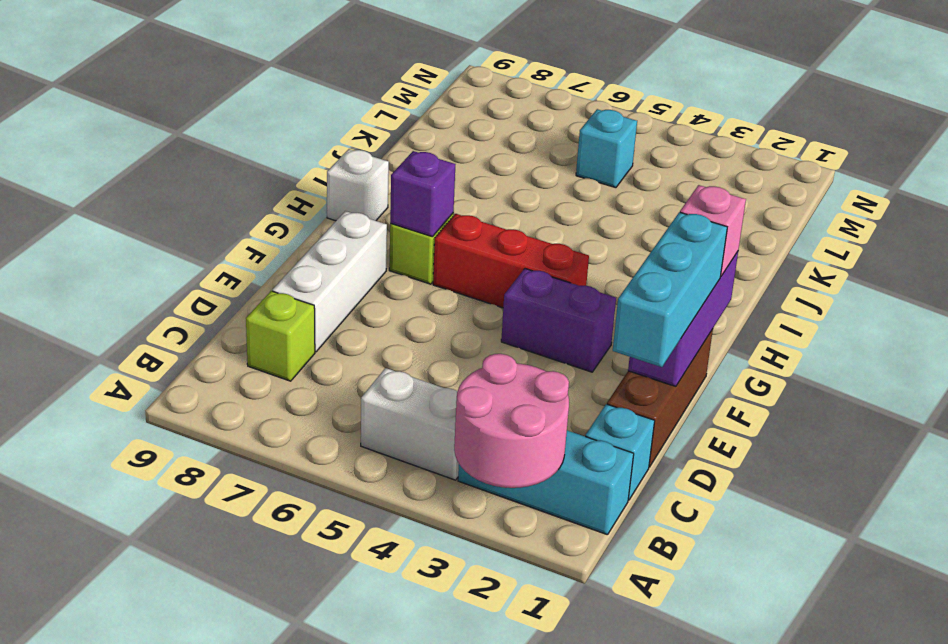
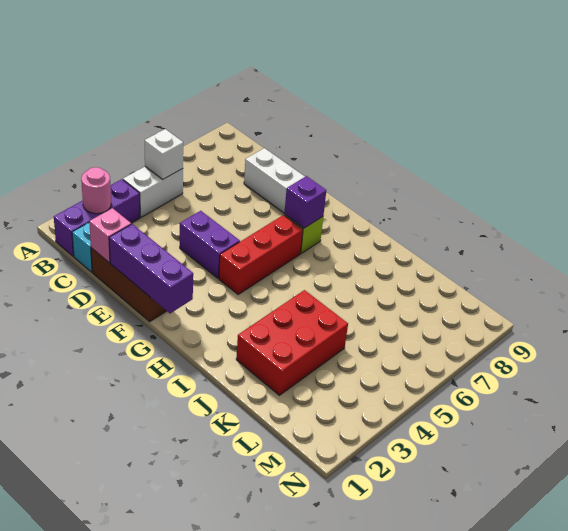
pink 2x2 round brick [454,354,569,488] -> pink 1x1 round brick [81,167,111,214]
cyan 1x3 brick [458,430,634,535] -> purple 1x3 brick [54,179,140,256]
lime 1x1 brick [246,291,315,381] -> none
cyan 1x3 brick [613,212,727,367] -> none
purple 1x2 brick [501,269,616,372] -> purple 1x2 brick turned to [180,211,240,278]
pink 1x1 brick [680,185,746,277] -> pink 1x1 brick moved to [89,208,131,263]
white 1x1 brick [327,149,389,221] -> white 1x1 brick moved to [145,129,183,180]
none -> red 2x3 brick [236,290,348,395]
cyan 1x1 brick [576,109,637,188] -> none

